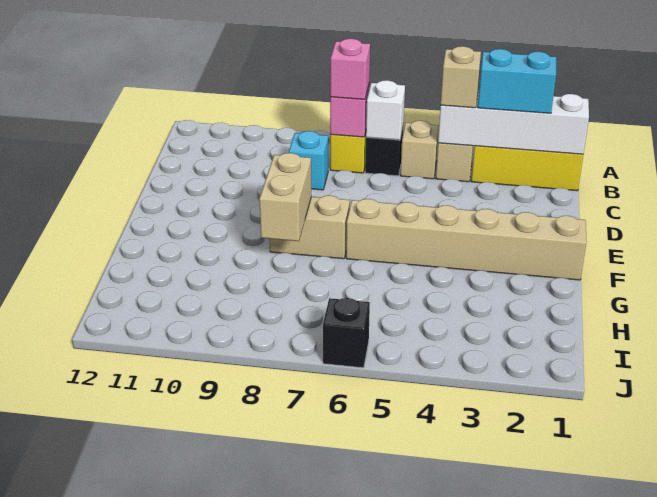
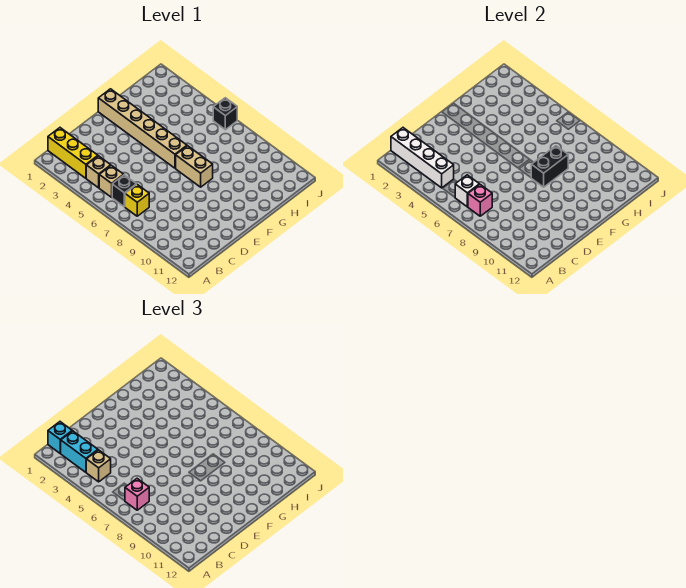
cyan 1x1 brick [289,131,328,190] -> cyan 1x1 brick moved to [48,422,72,453]
tan 1x2 brick [259,153,312,241] -> black 1x2 brick [531,146,568,187]

